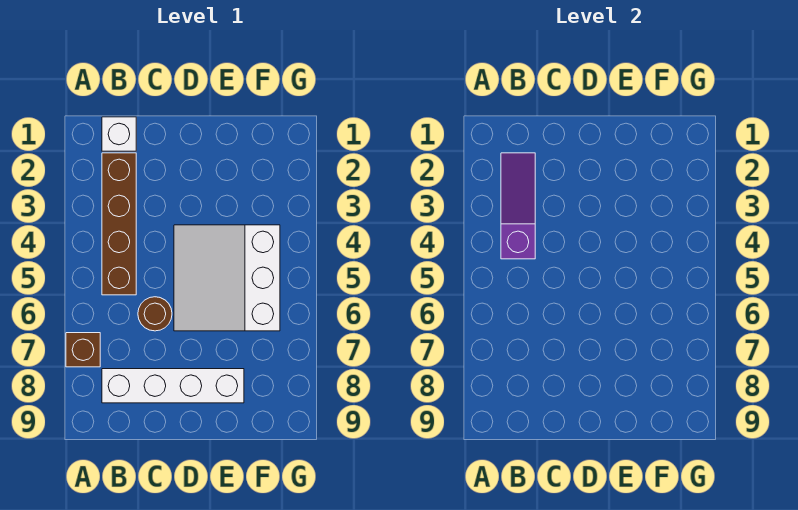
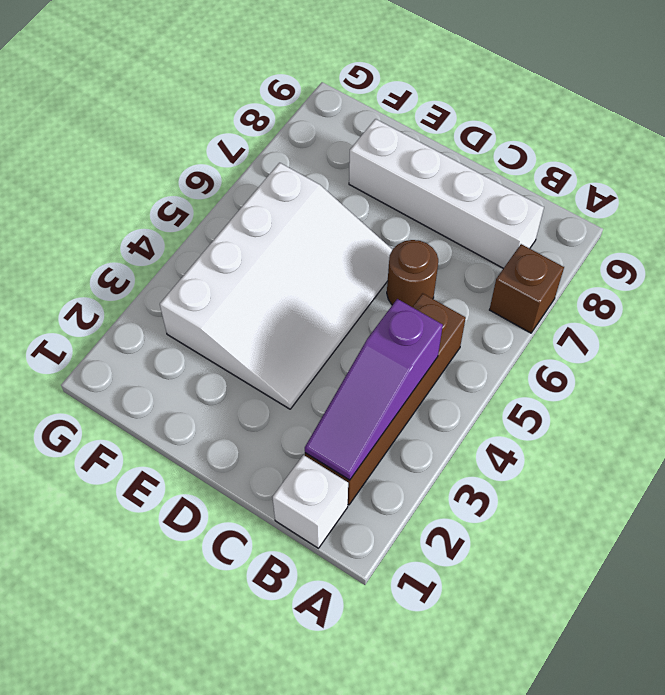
white 3x3 slope [174,225,280,331] -> white 3x4 slope [160,163,392,409]

